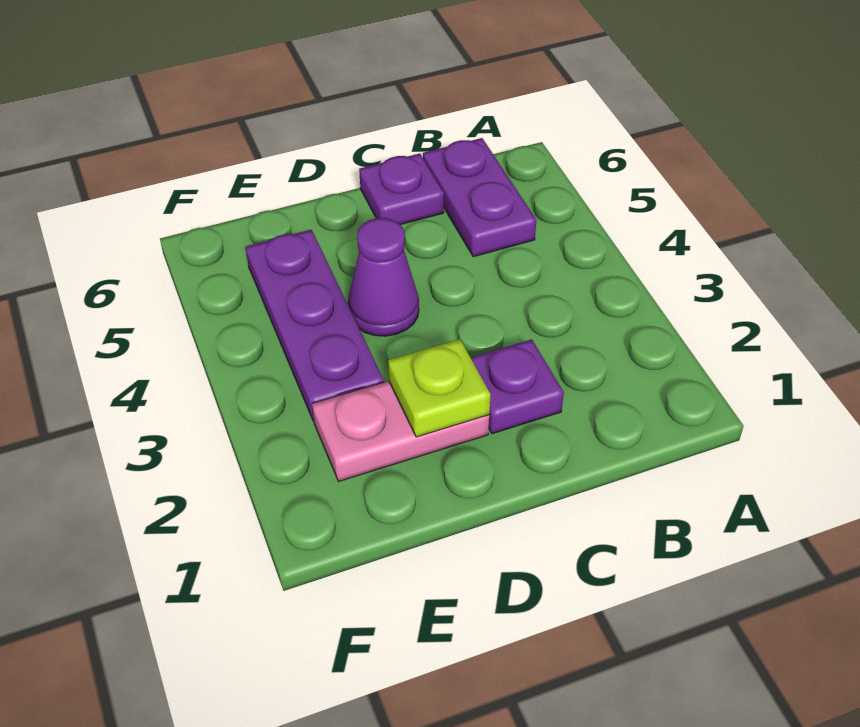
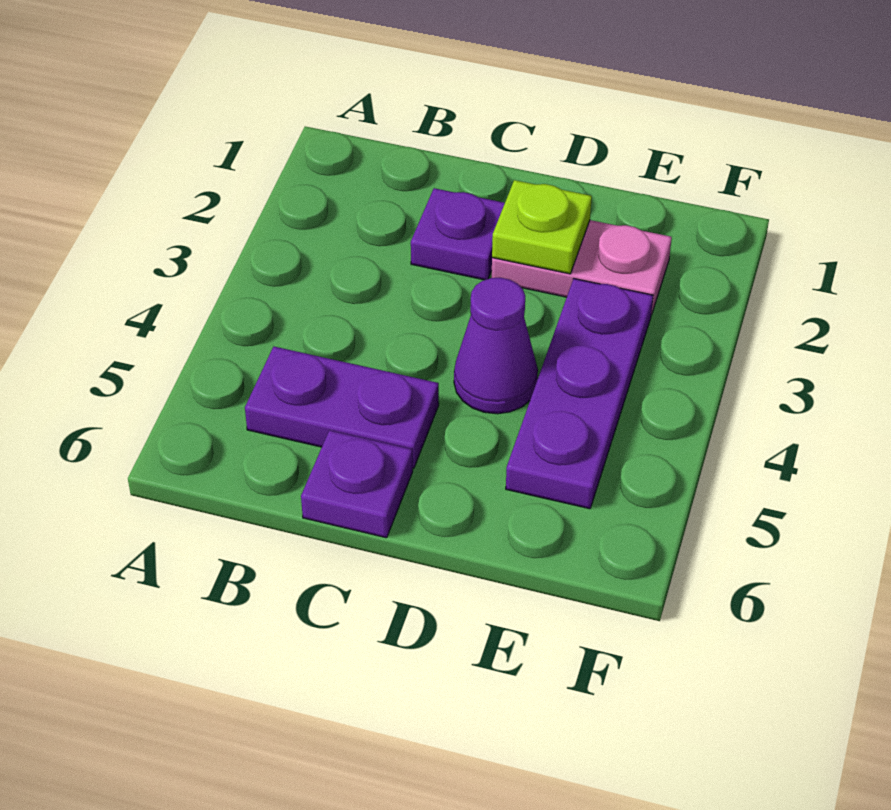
purple 1x2 plate [423,138,536,257] -> purple 1x2 plate turned to [245,347,439,468]

